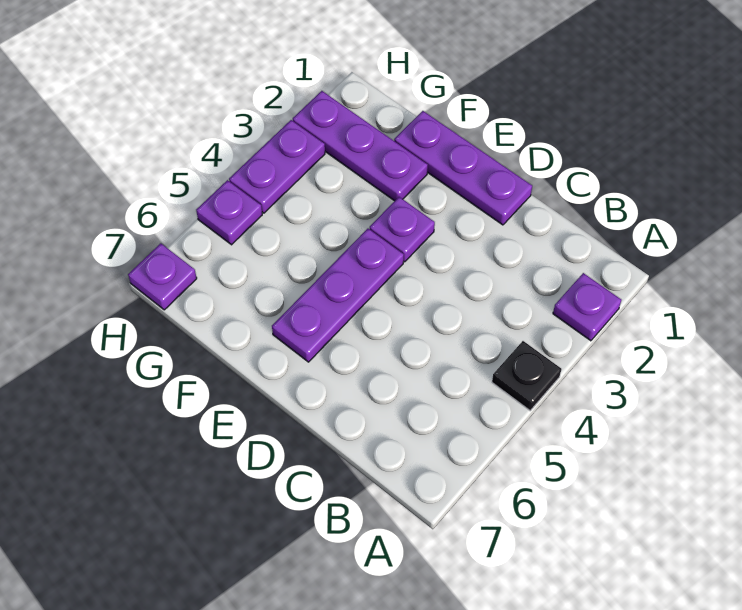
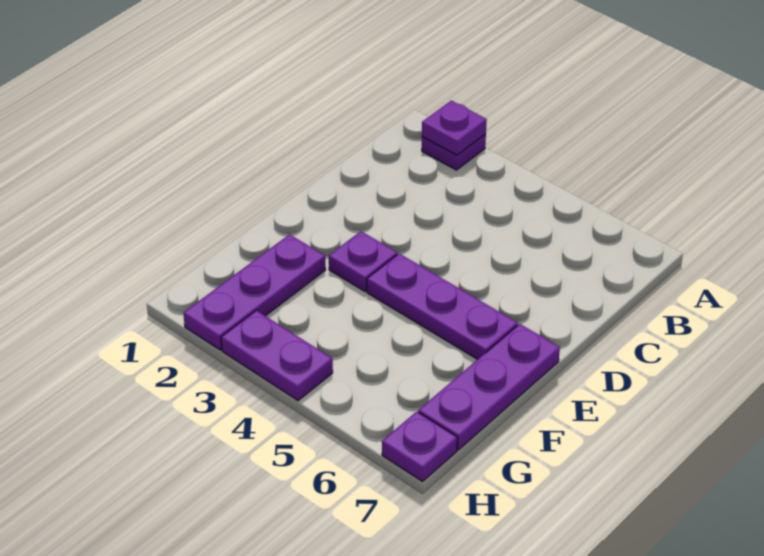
black 1x1 plate [492,341,562,411] -> none
purple 1x3 plate [394,111,532,225] -> purple 1x3 plate moved to [418,324,560,450]
purple 1x1 plate [196,180,262,245] -> purple 1x1 plate moved to [422,100,487,155]

